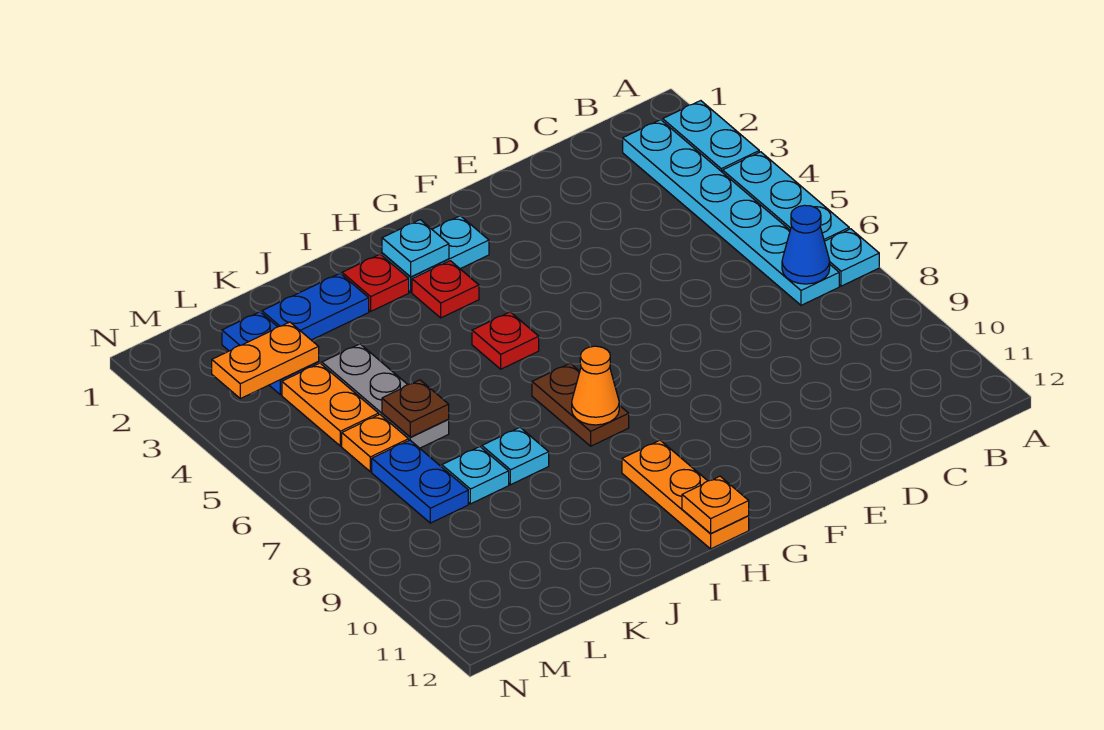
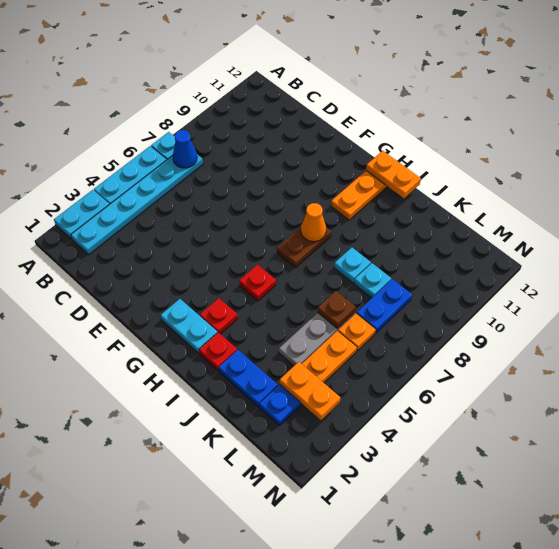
cyan 1x1 plate [382,220,449,277] -> none
orange 1x1 plate [682,476,749,533] -> orange 1x2 plate [366,151,421,198]

